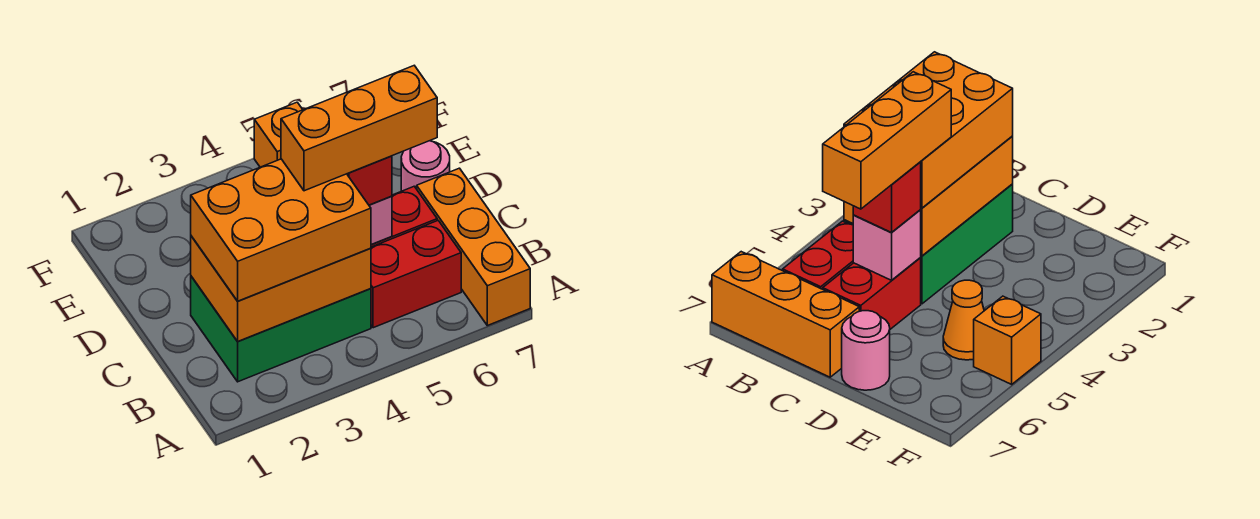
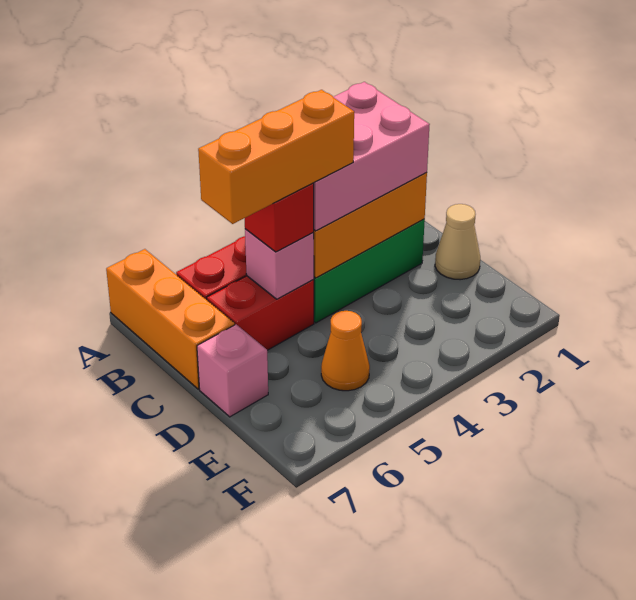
orange 2x3 brick [191,159,371,301] -> pink 2x3 brick [314,82,430,231]
none -> tan 1x1 cone [435,204,480,280]
pink 1x1 round brick [401,141,450,191] -> pink 1x1 brick [197,324,268,417]
orange 1x1 brick [254,102,303,167] -> none

